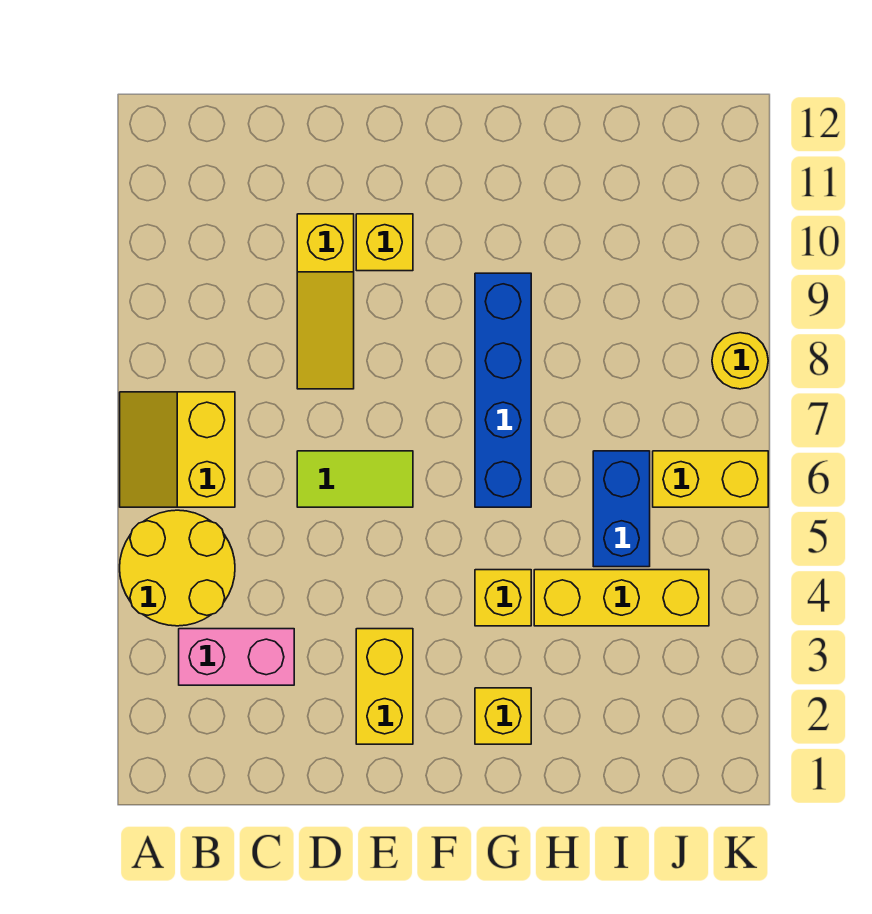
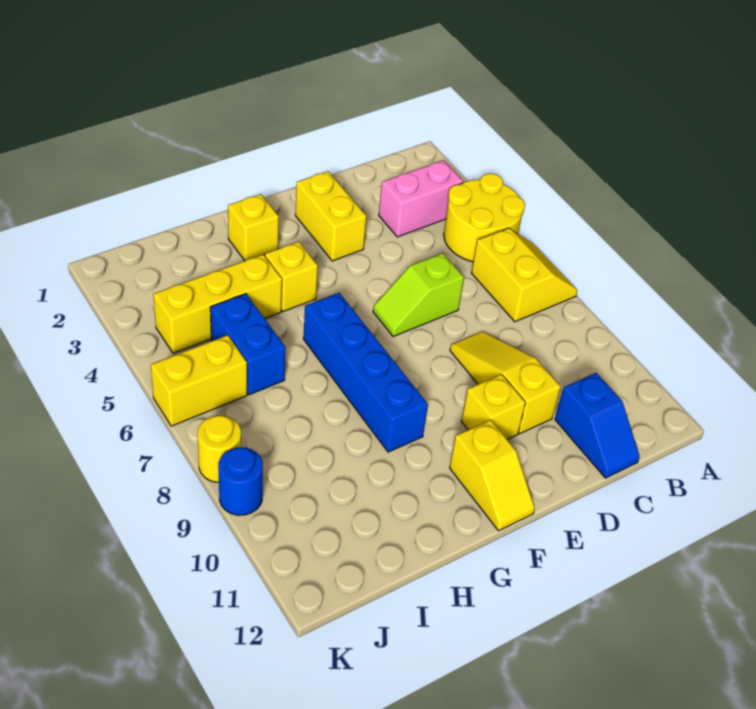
none -> blue 1x2 slope [555,373,640,478]
lime 1x2 tile [297,451,413,507] -> lime 1x2 slope [373,253,464,337]
none -> yellow 1x2 slope [450,420,535,531]
none -> blue 1x1 round brick [218,447,263,515]

